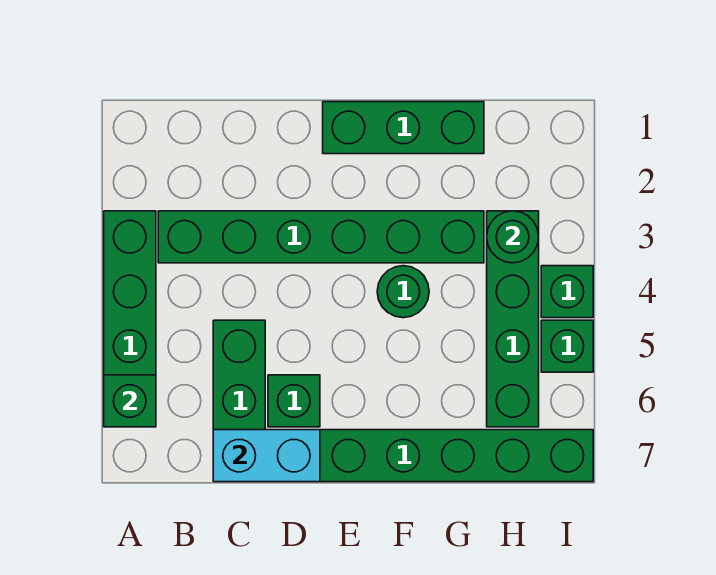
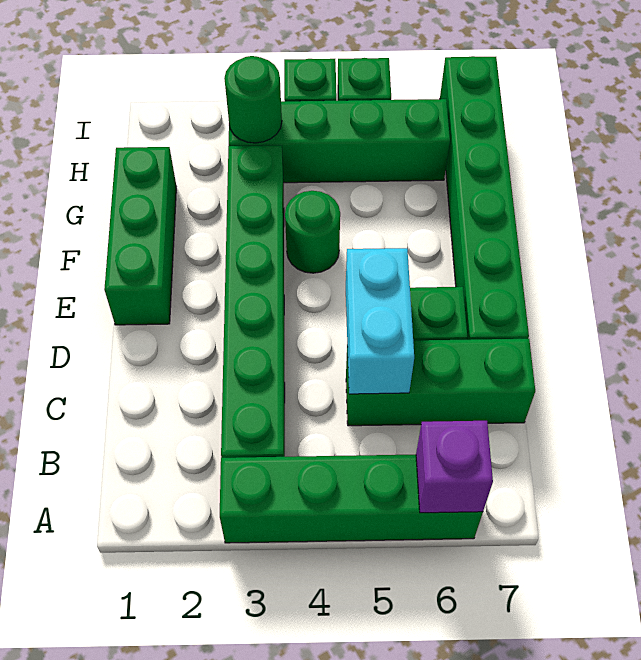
green 1x1 brick [104,375,156,427] -> purple 1x1 brick [416,421,493,513]
cyan 1x2 brick [213,430,320,482] -> cyan 1x2 brick moved to [346,248,414,394]

